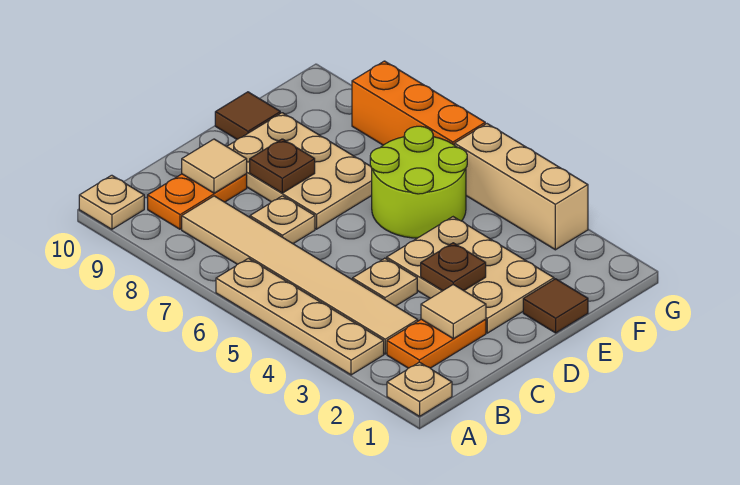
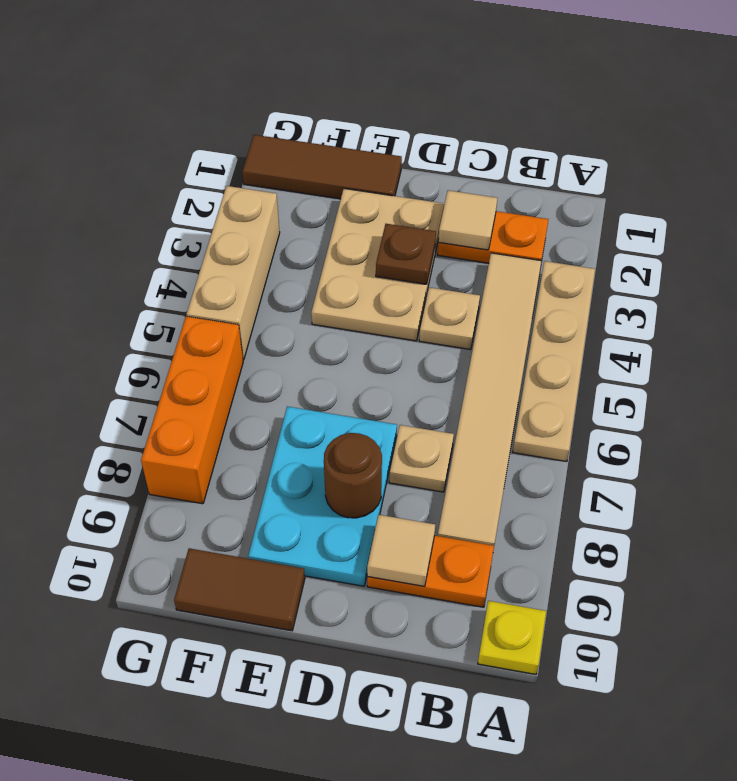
tan 1x1 plate [387,362,452,416] -> none
tan 1x1 plate [79,175,144,229] -> yellow 1x1 plate [478,601,546,674]
tan 2x3 plate [227,113,372,229] -> cyan 2x3 plate [248,406,397,586]
brown 1x1 plate [250,139,315,193] -> brown 1x1 round brick [324,433,382,518]
brown 1x1 tile [523,279,588,333] -> brown 1x3 tile [242,135,402,199]
lime 2x2 round brick [370,126,467,238] -> none
brown 1x1 tile [215,92,280,139] -> brown 1x2 tile [174,548,305,631]

